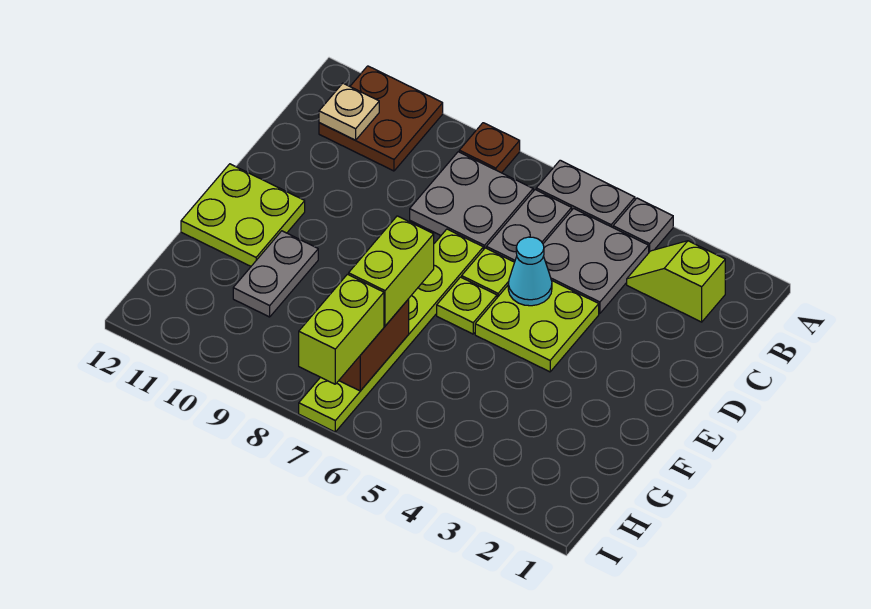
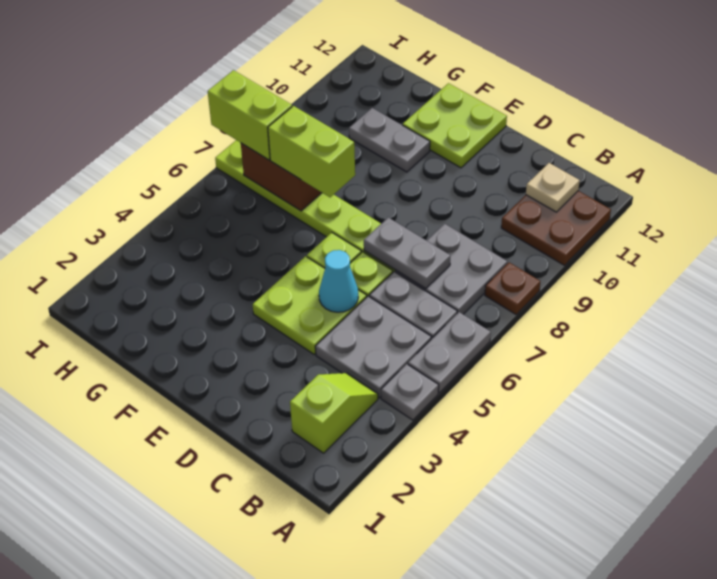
none -> grey 1x2 plate [364,217,450,289]

